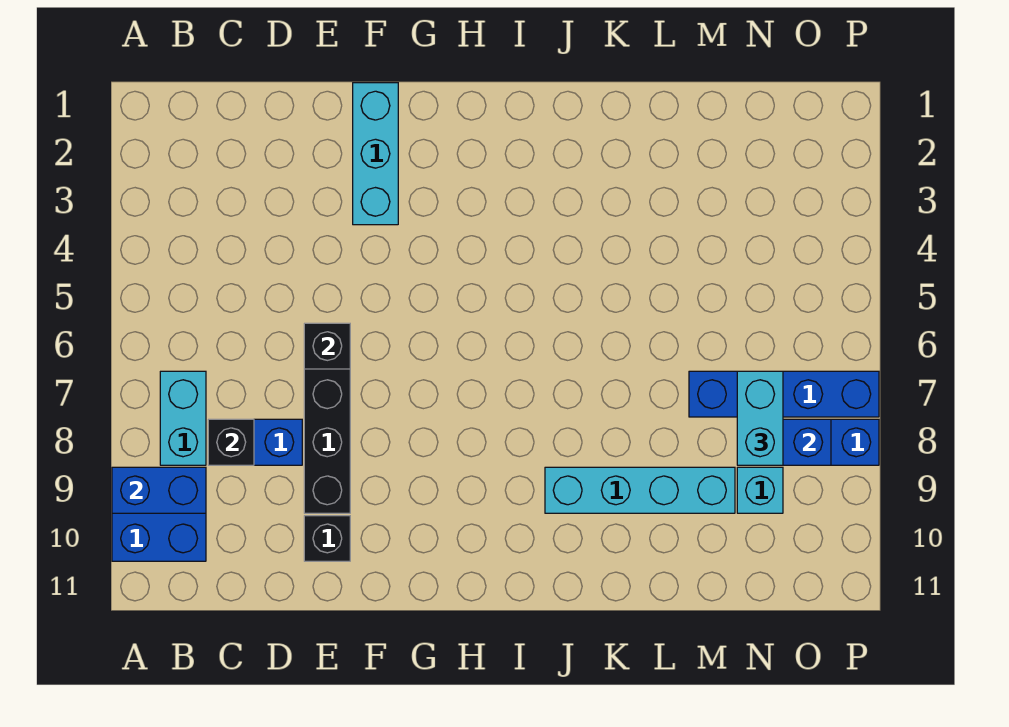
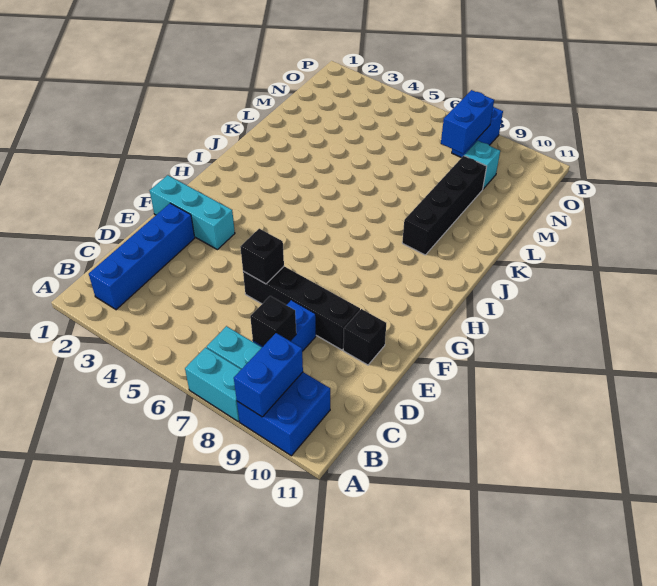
cyan 1x4 brick [545,467,735,513] -> black 1x4 brick [402,156,487,255]
blue 1x4 brick [689,371,879,417] -> blue 1x4 brick moved to [89,203,195,310]
cyan 1x2 brick [737,371,783,465] -> cyan 1x2 brick moved to [185,347,241,422]

